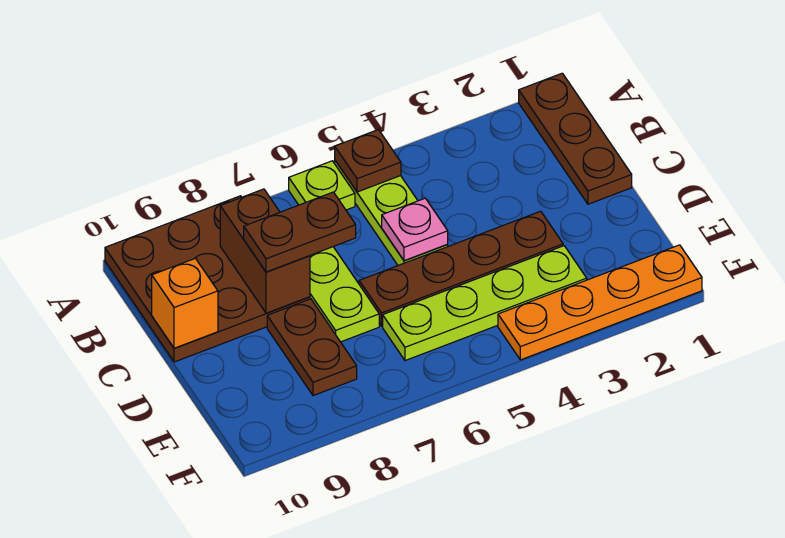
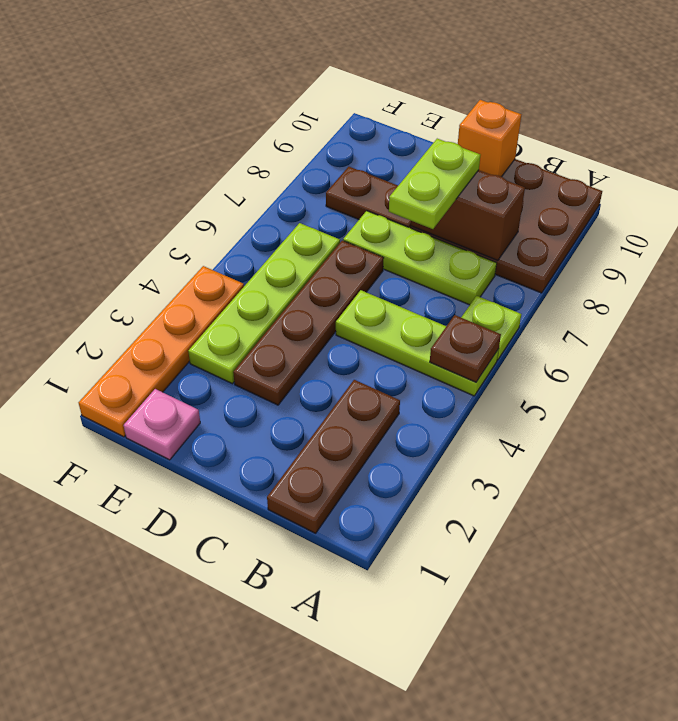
brown 1x3 plate [519,73,632,204] -> brown 1x3 plate turned to [267,380,400,533]
pink 1x1 plate [382,198,448,261] -> pink 1x1 plate moved to [123,389,200,460]
brown 1x2 plate [244,192,356,272] -> lime 1x2 plate [389,139,480,229]

